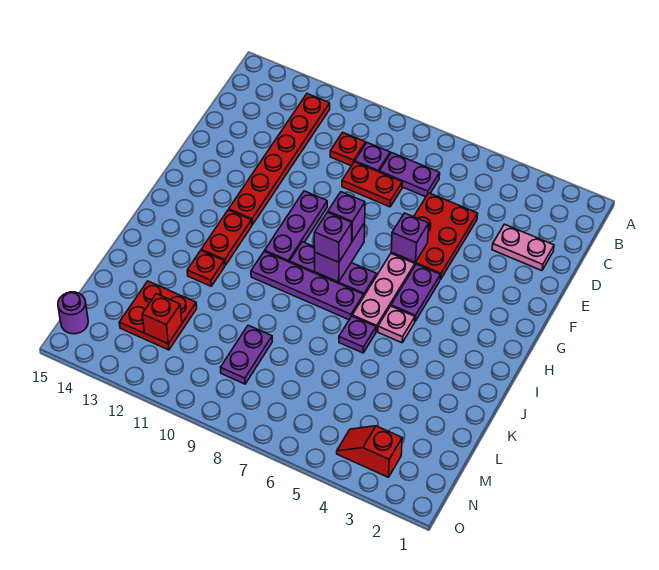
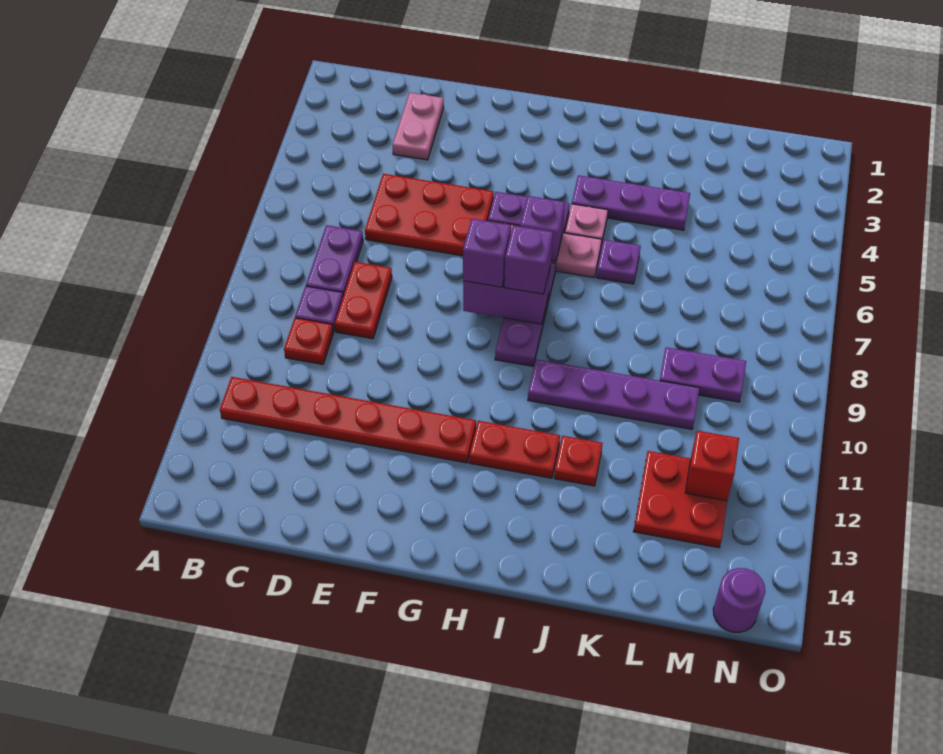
purple 1x1 brick [391,213,429,262] -> purple 1x1 brick moved to [520,196,565,261]
purple 1x3 plate [265,191,327,262] -> purple 1x3 plate moved to [572,175,690,230]
purple 1x4 plate [251,251,364,320] -> purple 1x4 plate turned to [528,359,699,429]
red 1x2 slope [337,426,402,477] -> none

